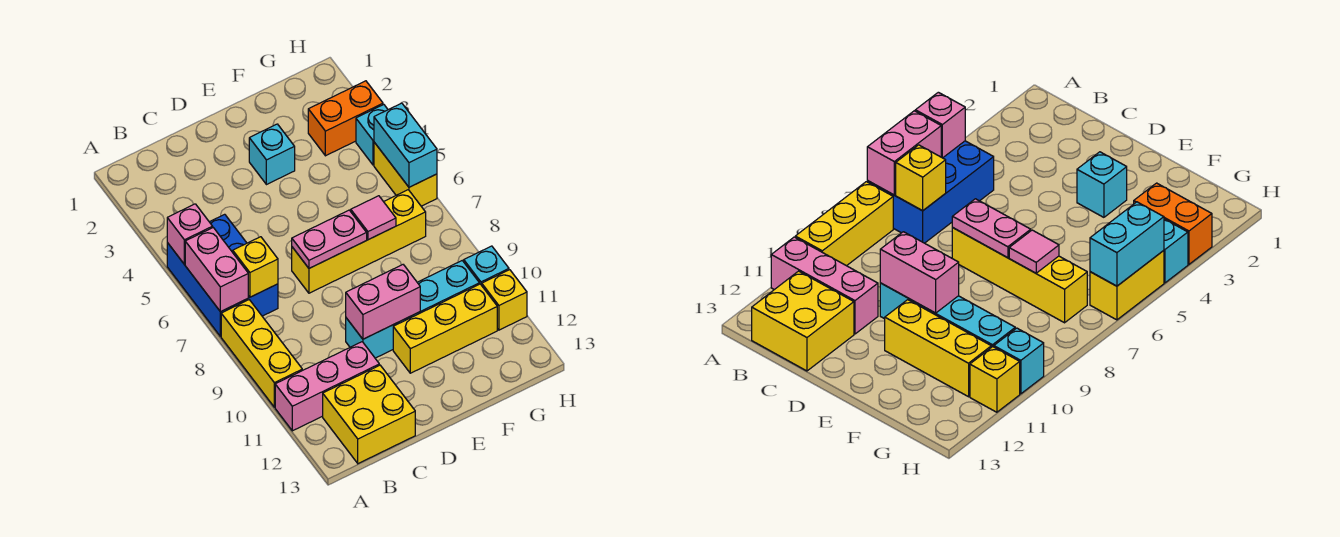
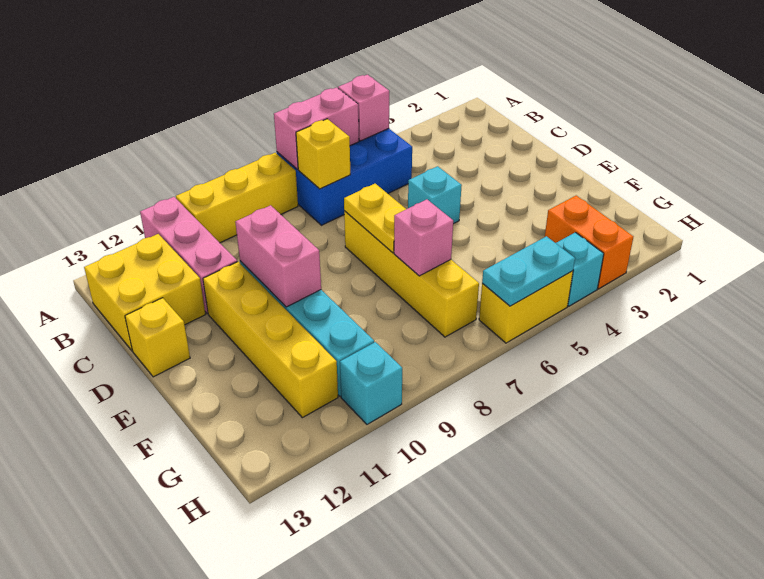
pink 1x2 plate [292,210,367,268] -> yellow 1x2 plate [344,184,406,253]
cyan 1x1 brick [249,124,295,185] -> cyan 1x1 brick moved to [408,166,462,224]
yellow 1x3 brick [393,284,497,373] -> yellow 1x4 brick [203,262,338,418]
pink 1x1 tile [351,196,396,240] -> pink 1x1 brick [394,199,453,276]
cyan 1x2 brick [374,103,437,187] -> cyan 1x2 plate [482,236,575,306]
yellow 1x1 brick [482,270,527,330] -> yellow 1x1 brick moved to [125,298,190,377]

